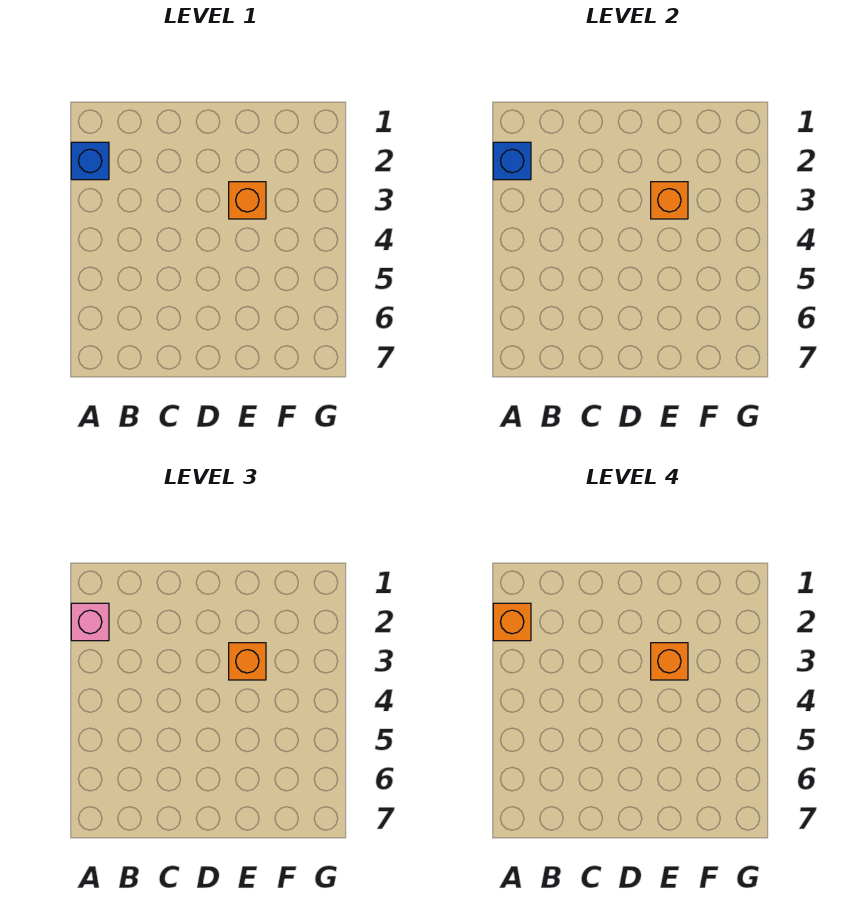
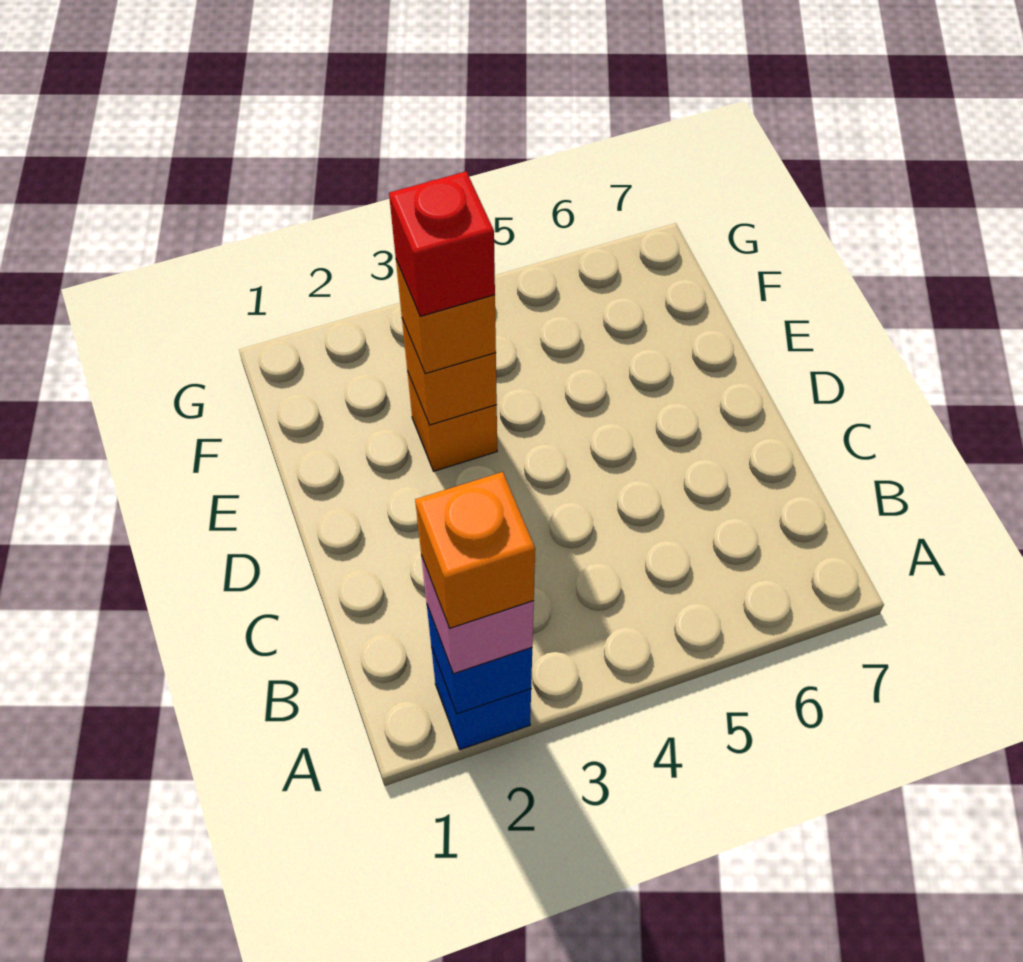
orange 1x1 brick [651,643,688,680] -> red 1x1 brick [389,172,495,316]

